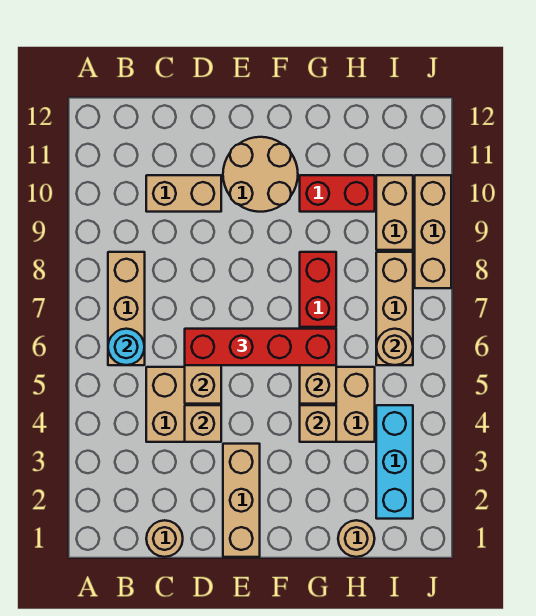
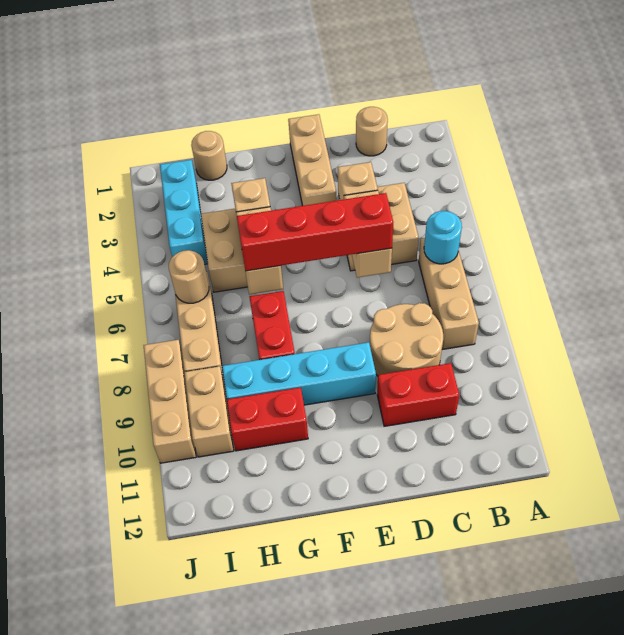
tan 1x2 brick [146,175,221,212] -> red 1x2 brick [377,363,459,426]
none -> cyan 1x4 brick [222,342,376,405]
tan 2x2 round brick [223,137,298,212] -> tan 2x2 round brick moved to [370,303,443,376]

